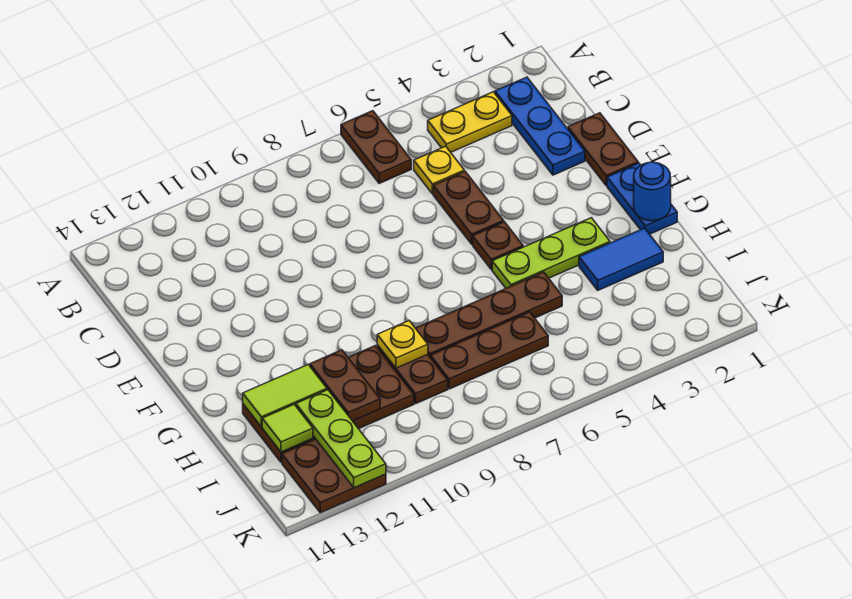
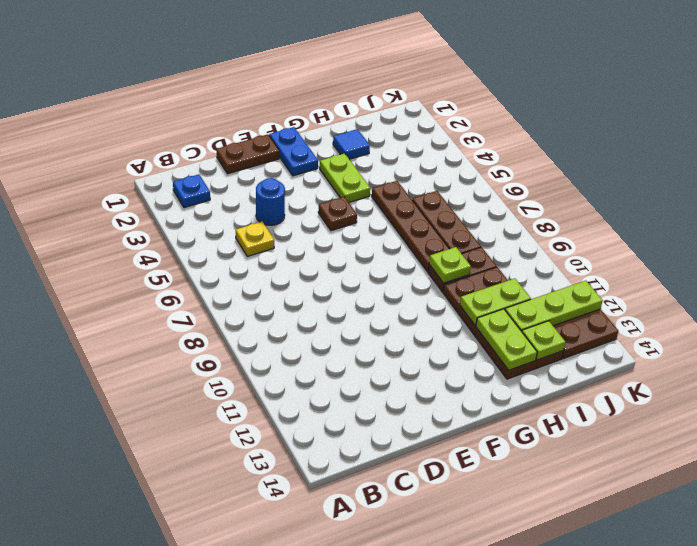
brown 1x2 plate [341,111,411,183] -> none
blue 1x3 plate [495,77,585,175] -> blue 1x1 plate [173,174,210,208]
yellow 1x2 plate [428,92,512,152] -> none
brown 1x2 plate [433,172,504,244] -> none
blue 1x2 plate [607,163,677,234] -> blue 1x2 plate turned to [269,127,318,176]
blue 1x1 round brick [634,162,671,221] -> blue 1x1 round brick moved to [256,178,285,225]
lime 1x3 plate [492,218,610,288] -> lime 1x2 plate [320,153,370,202]
blue 1x2 tile [579,228,663,290] -> blue 1x1 tile [333,129,370,159]
yellow 1x1 plate [377,321,428,368] -> lime 1x1 plate [429,247,471,283]
brown 1x2 plate [310,350,380,421] -> lime 1x2 plate [460,278,531,326]
lime 1x2 tile [243,365,327,427] -> lime 1x2 plate [476,309,537,370]
lime 1x1 tile [262,405,313,452] -> lime 1x1 plate [522,321,565,360]

